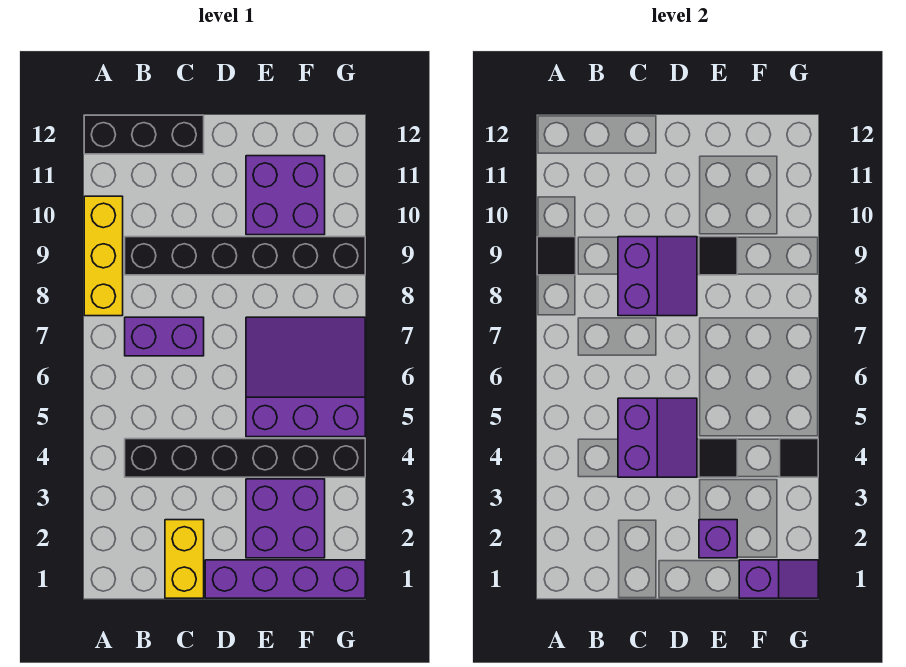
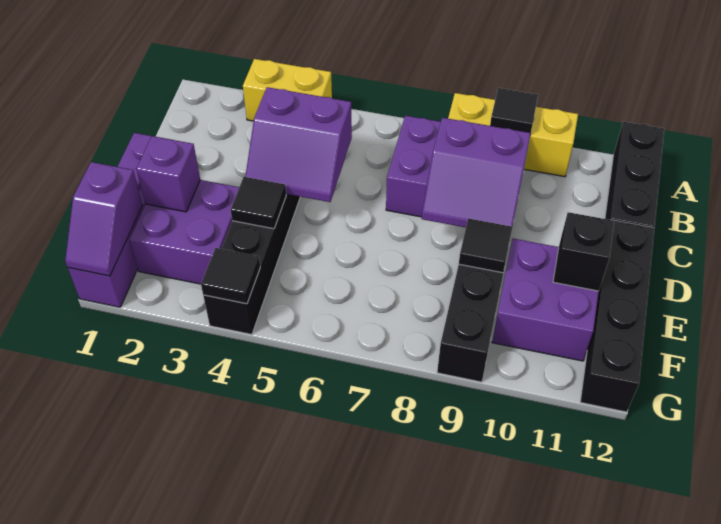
yellow 1x2 brick [165,520,204,598] -> yellow 1x2 brick moved to [243,59,332,121]
none -> black 1x4 brick [580,221,654,412]
purple 3x3 slope [246,317,365,437] -> none
none -> black 1x1 brick [553,212,614,291]

